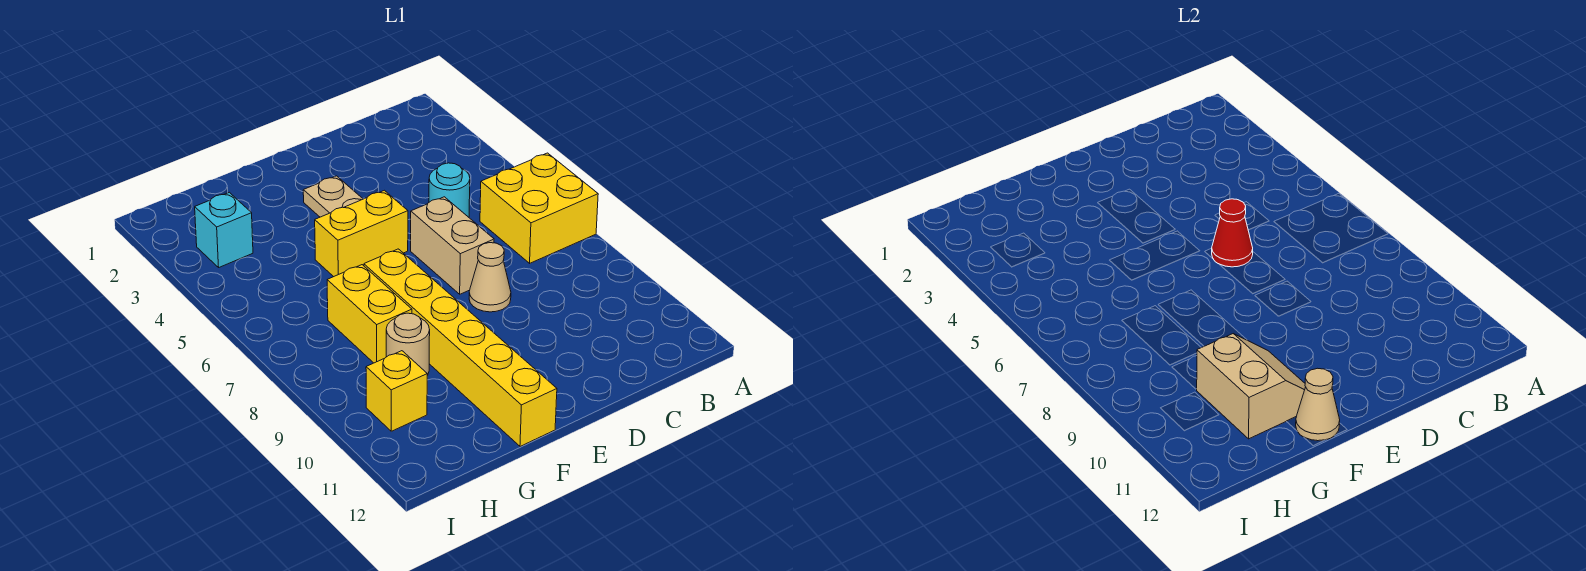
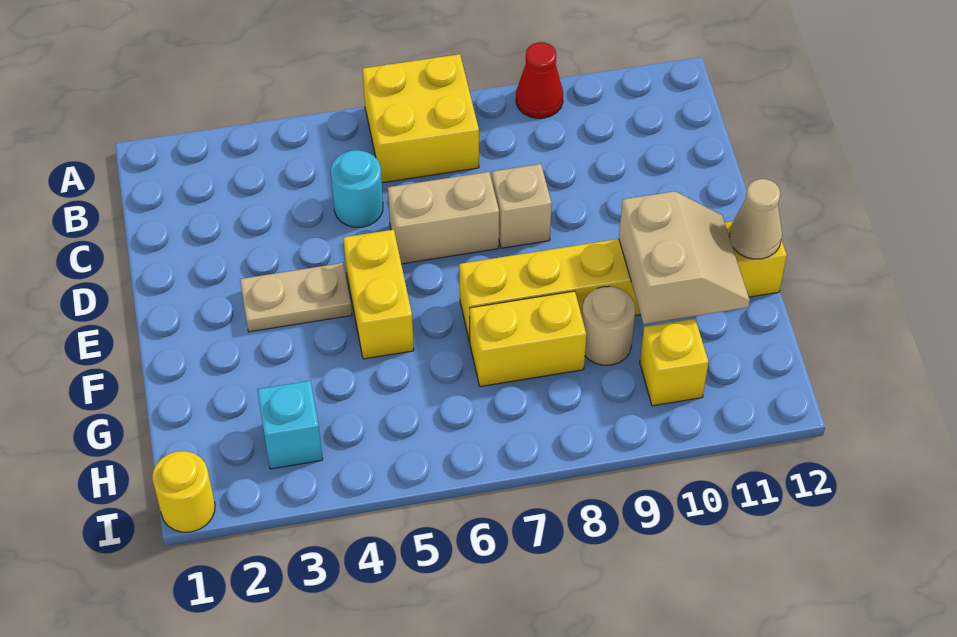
red 1x1 cone [1212,199,1253,267] -> red 1x1 cone moved to [516,42,563,118]
tan 1x1 cone [469,243,511,312] -> tan 1x1 brick [492,164,552,248]
tan 2x2 slope [1197,334,1305,439] -> tan 2x2 slope turned to [619,191,750,324]
none -> yellow 1x1 round brick [152,451,215,532]

